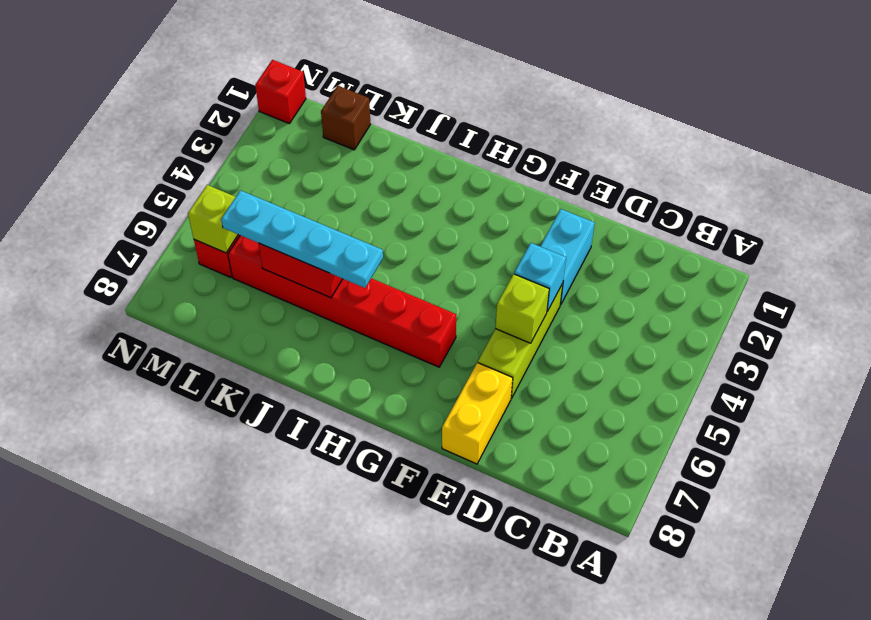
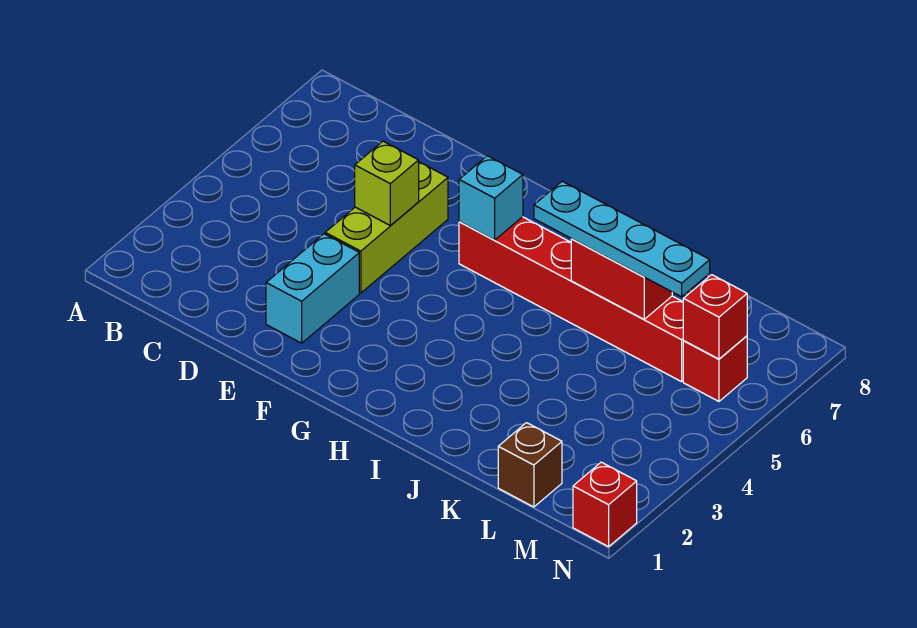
cyan 1x1 brick [514,243,566,311] -> cyan 1x1 brick moved to [459,156,523,240]
yellow 1x2 brick [442,363,513,464] -> none
lime 1x1 brick [188,185,238,253] -> red 1x1 brick [683,275,747,359]

